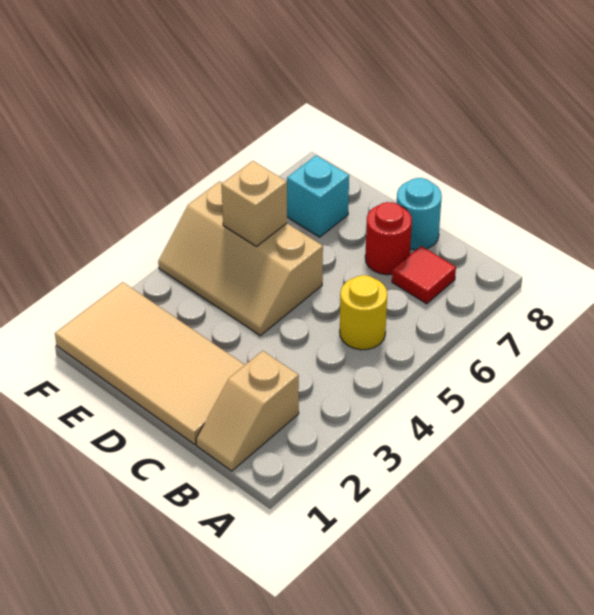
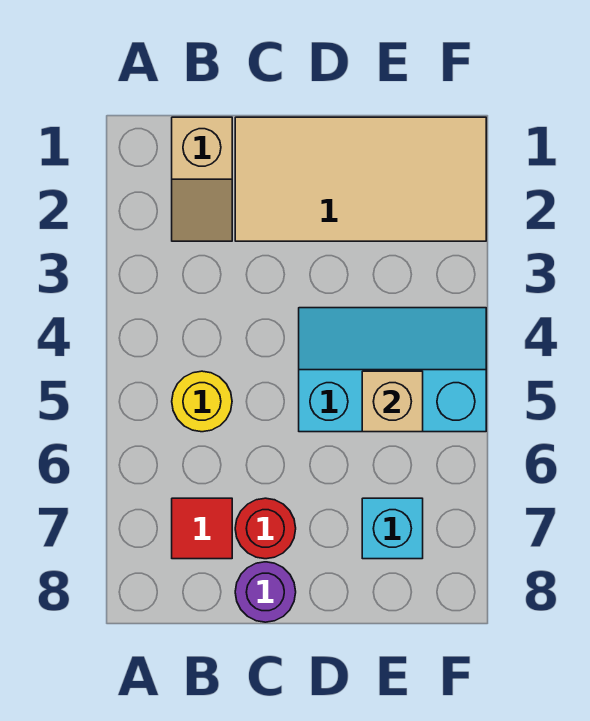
tan 1x2 slope [196,351,299,471] -> tan 1x2 slope turned to [172,117,232,241]
cyan 1x1 round brick [397,178,442,250] -> purple 1x1 round brick [235,562,296,622]
tan 2x3 slope [158,181,323,335] -> cyan 2x3 slope [299,308,486,432]

